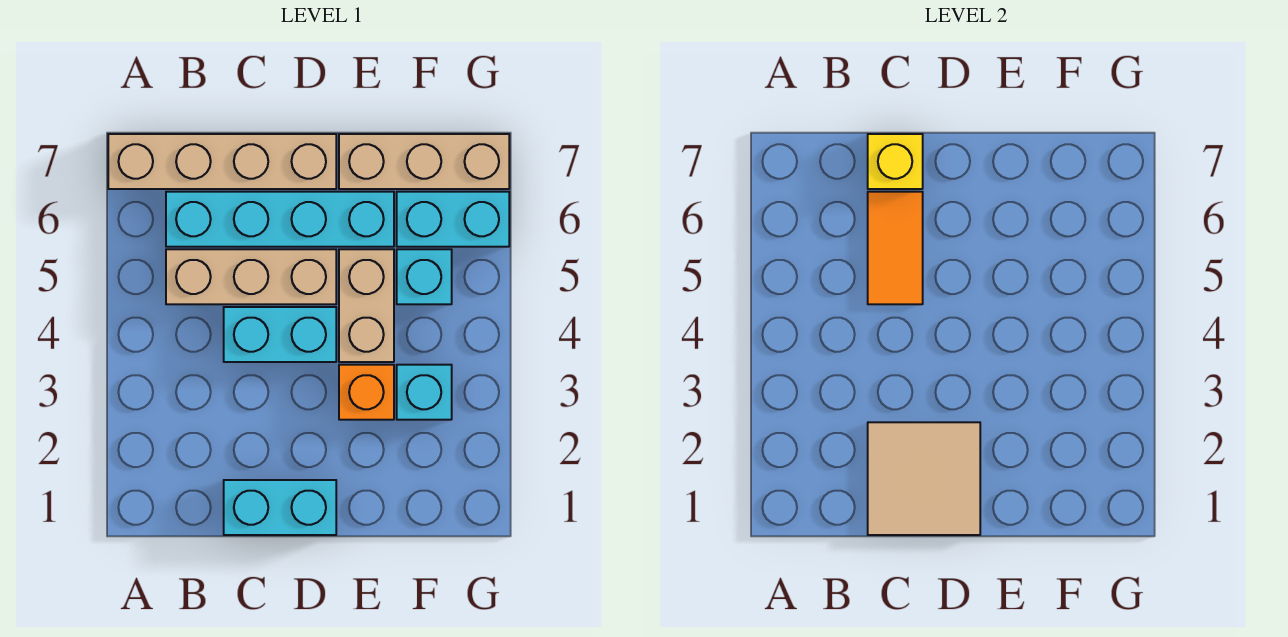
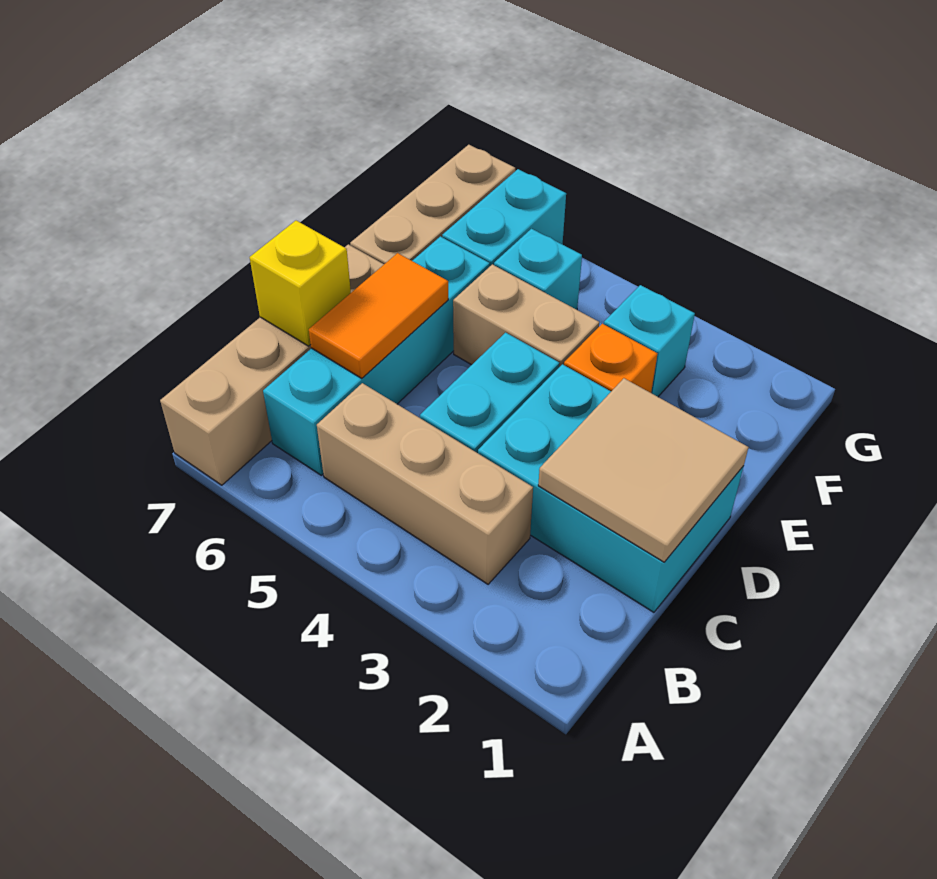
tan 1x3 brick [166,249,336,304] -> tan 1x3 brick turned to [317,383,533,584]
cyan 1x2 brick [224,480,336,535] -> cyan 2x3 brick [478,364,744,612]
orange 1x2 tile [868,192,923,304] -> orange 1x2 tile turned to [309,253,448,378]

